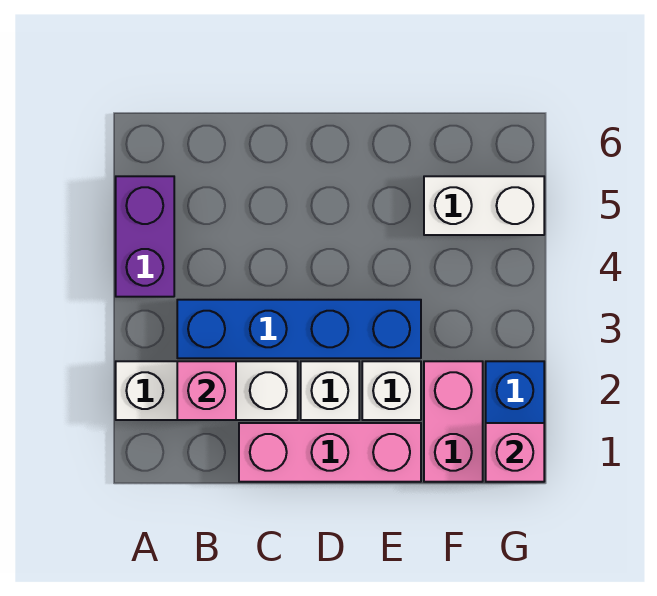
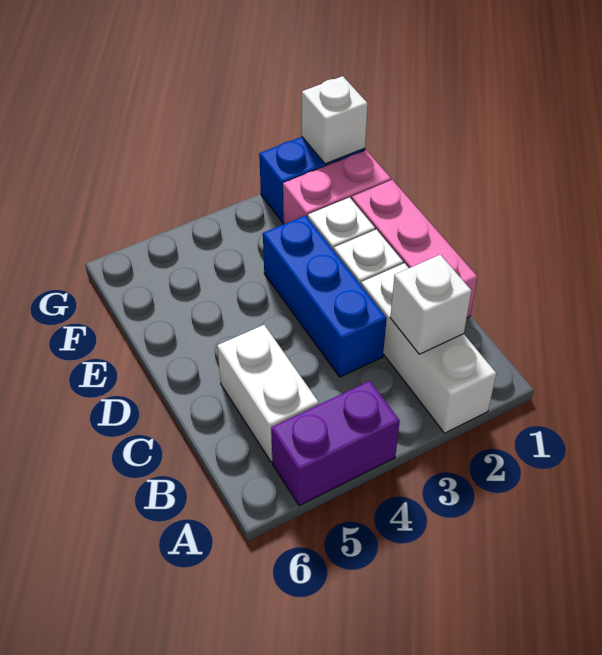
pink 1x1 brick [177,361,236,420] -> white 1x1 brick [390,255,471,354]
blue 1x4 brick [177,300,421,358] -> blue 1x3 brick [263,215,387,377]
white 1x2 brick [424,176,544,235] -> white 1x2 brick moved to [217,325,319,462]
pink 1x1 brick [486,423,544,482] -> white 1x1 brick [302,76,368,164]

